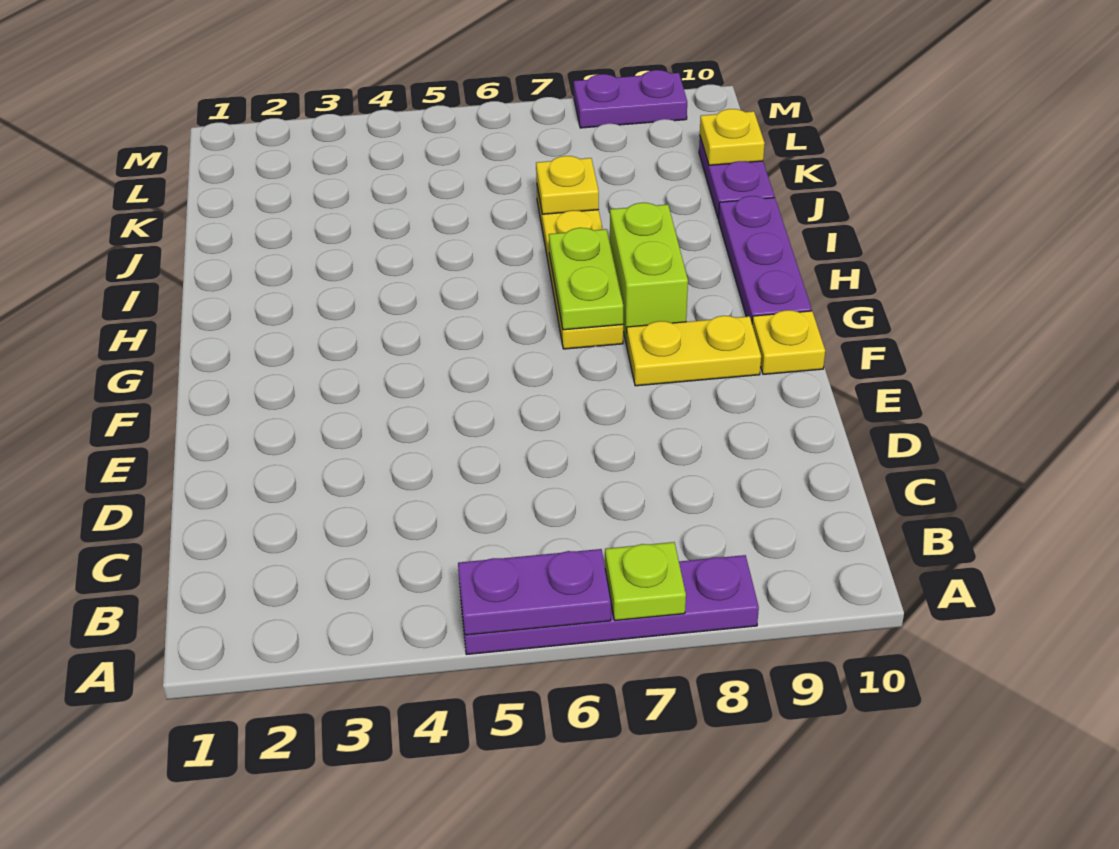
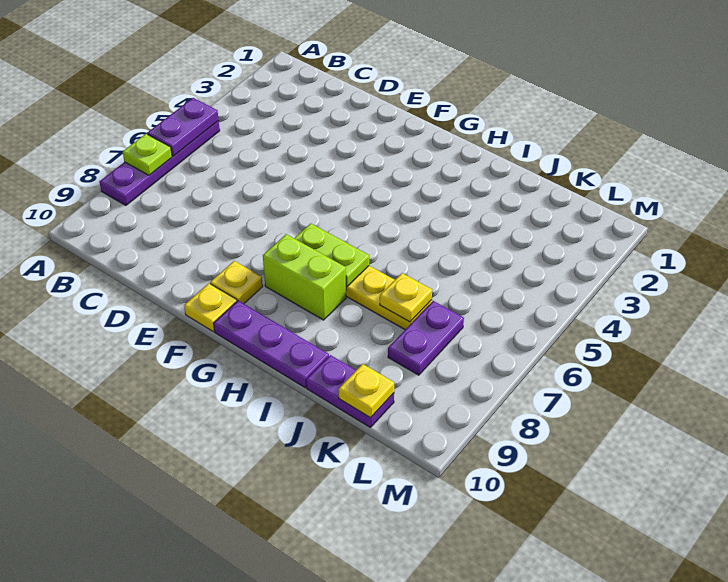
yellow 1x2 plate [627,316,761,386] -> yellow 1x1 plate [210,261,263,304]
purple 1x2 plate [574,70,687,128] -> purple 1x2 plate moved to [388,301,464,375]

